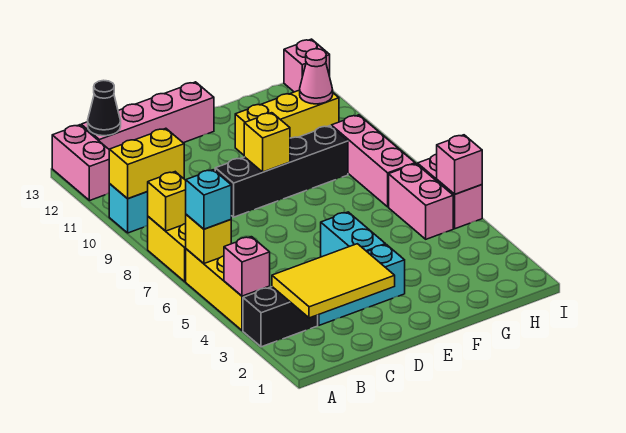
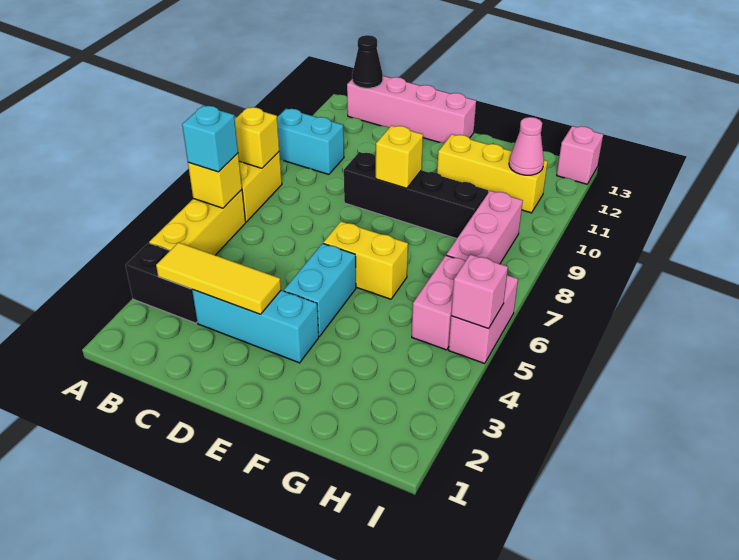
pink 1x1 brick [224,237,270,296] -> none
yellow 1x2 brick [109,128,184,199] -> yellow 1x2 brick moved to [323,221,408,299]
pink 1x2 brick [52,125,110,201] -> none
yellow 2x3 tile [272,244,395,318] -> yellow 1x3 tile [156,242,281,314]

